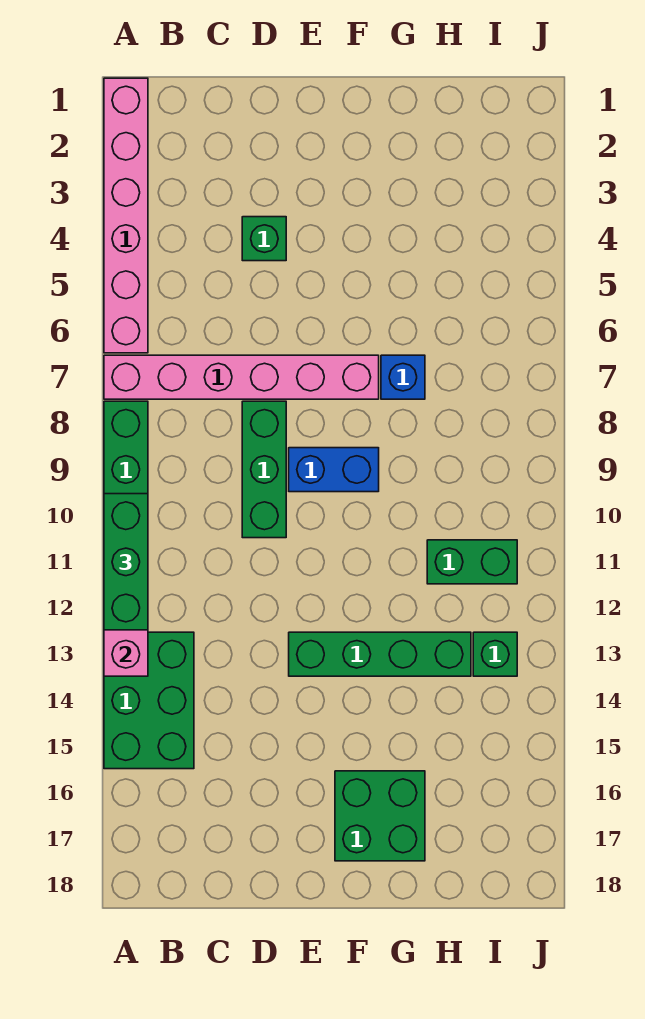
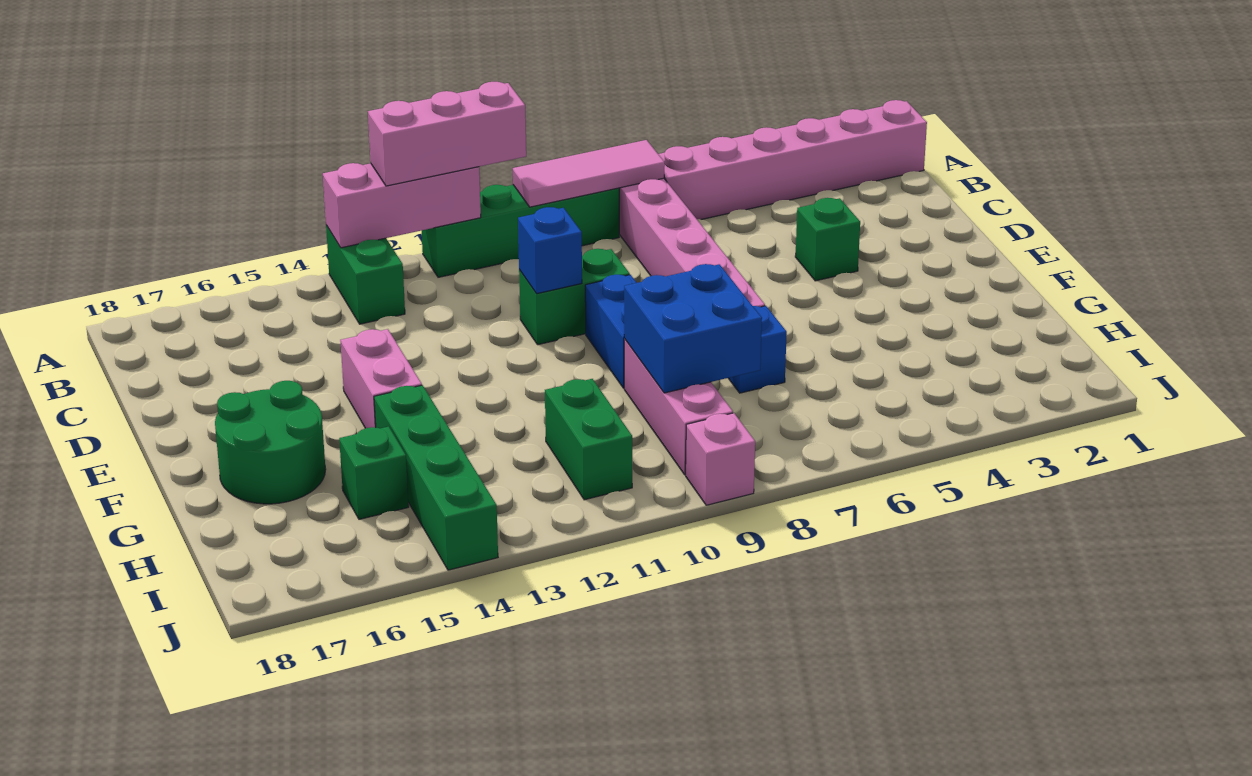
none -> pink 1x3 tile [513,140,665,207]
green 1x3 brick [104,494,148,630] -> pink 1x3 brick [368,82,526,186]
green 2x3 brick [104,632,194,769] -> green 1x2 brick [326,225,405,324]
green 1x3 brick [242,401,286,538] -> green 1x2 brick [519,249,630,345]
none -> blue 1x1 brick [518,207,582,294]
green 1x4 brick [289,632,471,676] -> green 1x4 brick moved to [374,385,498,570]
none -> pink 1x2 brick [340,329,422,428]
green 2x2 brick [335,771,425,861] -> green 2x2 round brick [215,381,326,504]
none -> blue 2x2 brick [624,264,762,393]
none -> pink 1x3 brick [624,338,733,475]
green 1x1 brick [473,632,517,676] -> green 1x1 brick moved to [339,426,409,519]
none -> pink 1x1 brick [686,413,755,505]

